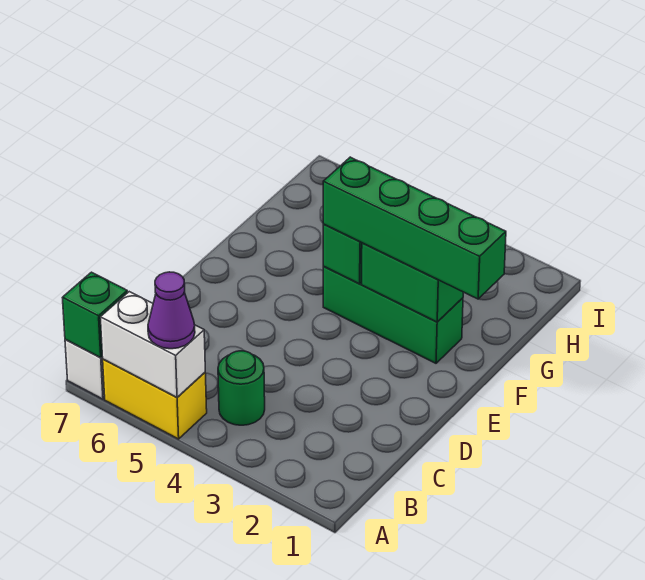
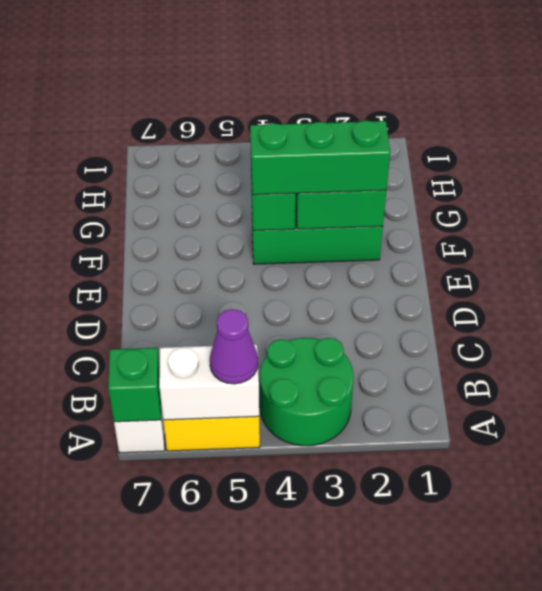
green 1x1 round brick [218,351,265,425] -> green 2x2 round brick [260,338,353,446]
green 1x4 brick [323,157,506,299] -> green 1x3 brick [250,120,390,195]

